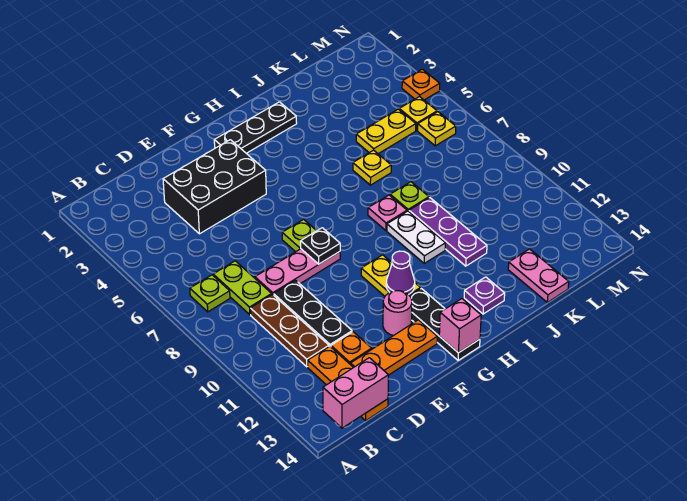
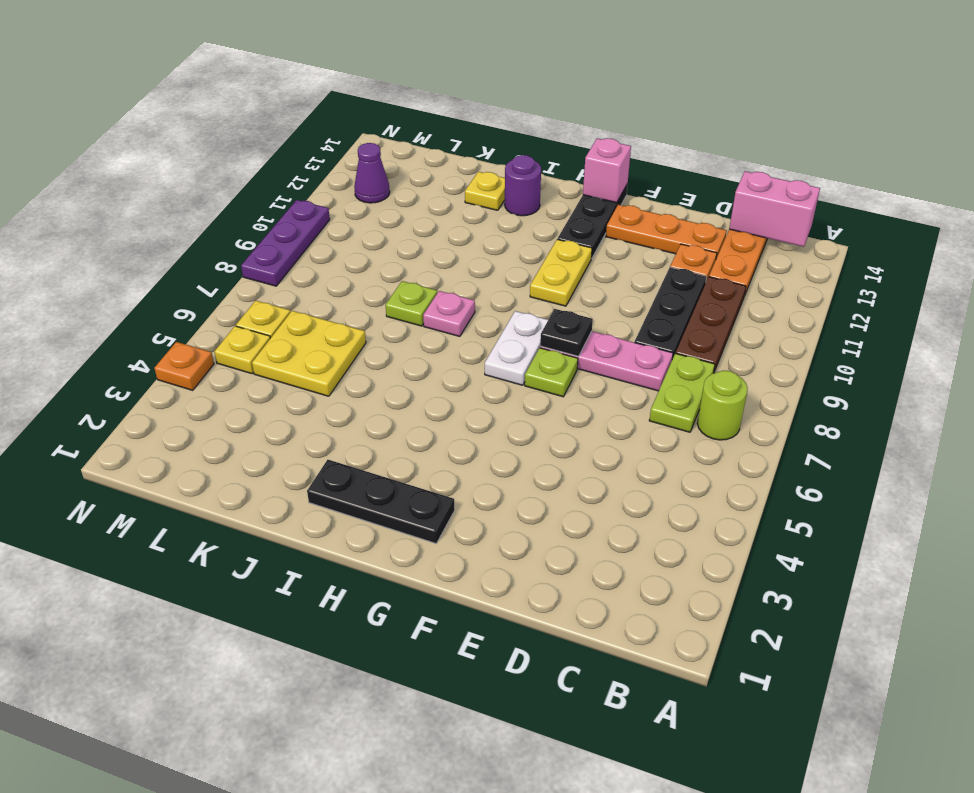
lime 1x1 plate [190,275,230,312] -> lime 1x1 round brick [697,370,748,440]
black 2x3 brick [163,140,266,234] -> none
pink 1x1 round brick [383,291,412,336] -> none
purple 1x1 cone [386,251,415,295] -> purple 1x1 cone moved to [354,143,390,203]
white 1x2 plate [387,211,446,263] -> white 1x2 plate moved to [485,311,548,385]
purple 1x1 plate [464,277,505,314] -> purple 1x1 round brick [505,155,541,216]
yellow 1x1 plate [353,150,391,185] -> yellow 1x1 plate moved to [465,172,505,210]
purple 1x3 plate [409,198,487,266] -> purple 1x3 plate moved to [241,200,330,286]
yellow 1x2 plate [356,109,416,154] -> yellow 2x2 plate [252,311,366,396]
pink 1x2 plate [508,249,569,302] -> none

